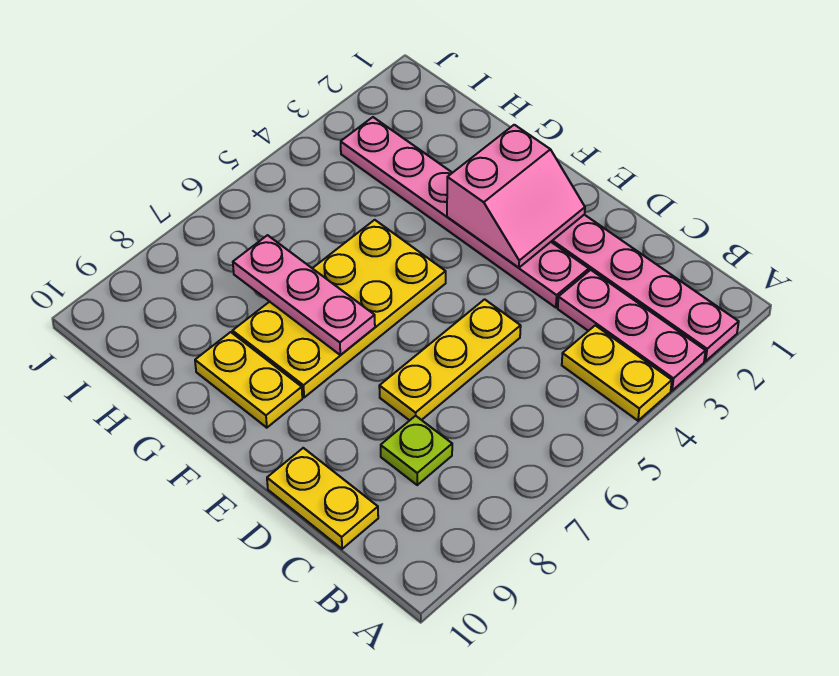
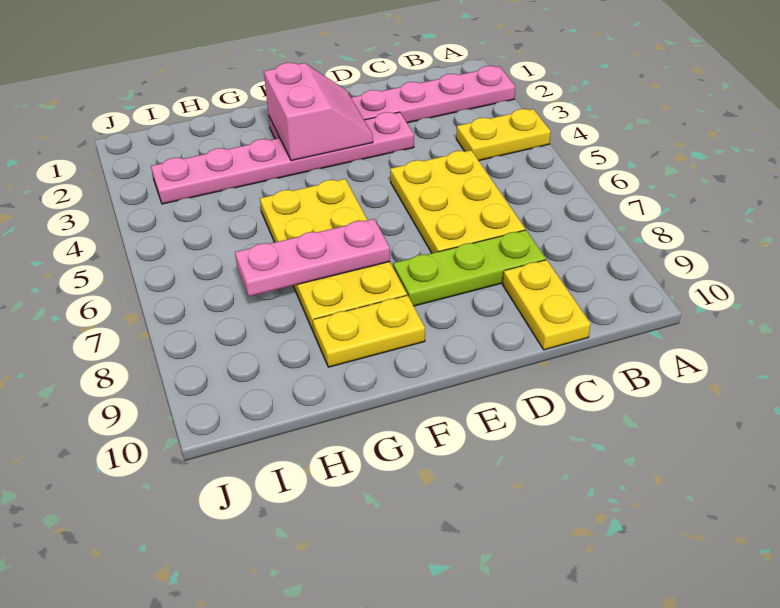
pink 1x3 plate [558,270,705,391] -> none
lime 1x1 plate [381,416,452,485] -> lime 1x3 plate [393,230,546,306]
yellow 1x2 plate [267,448,378,549] -> yellow 1x2 plate turned to [503,260,591,350]
yellow 1x3 plate [379,299,521,421] -> yellow 2x3 plate [390,150,525,253]

